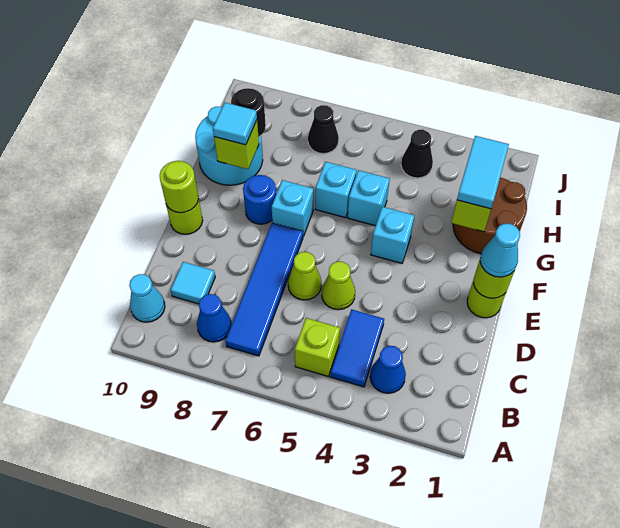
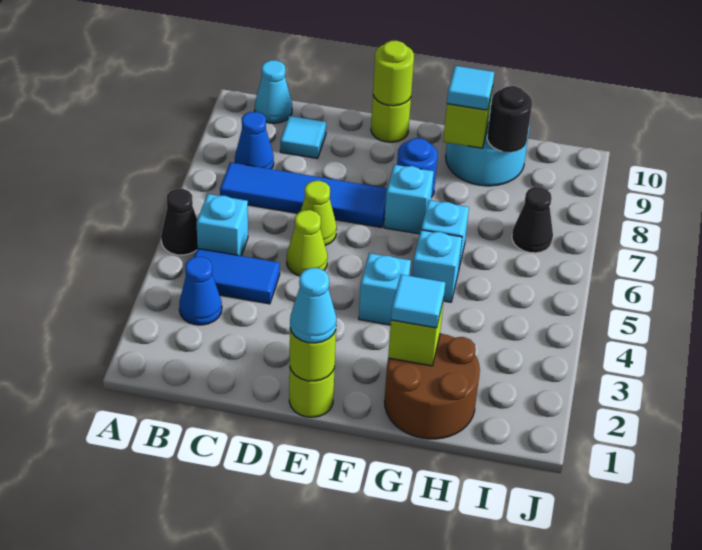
lime 1x1 brick [295,318,340,376] -> cyan 1x1 brick [196,194,248,256]
cyan 1x2 tile [457,136,509,209] -> cyan 1x1 tile [391,275,445,328]
black 1x1 cone [401,130,433,178] -> black 1x1 cone moved to [161,189,198,255]

